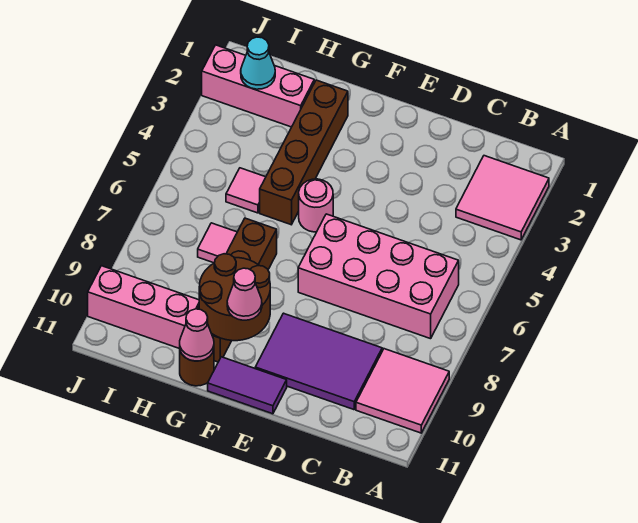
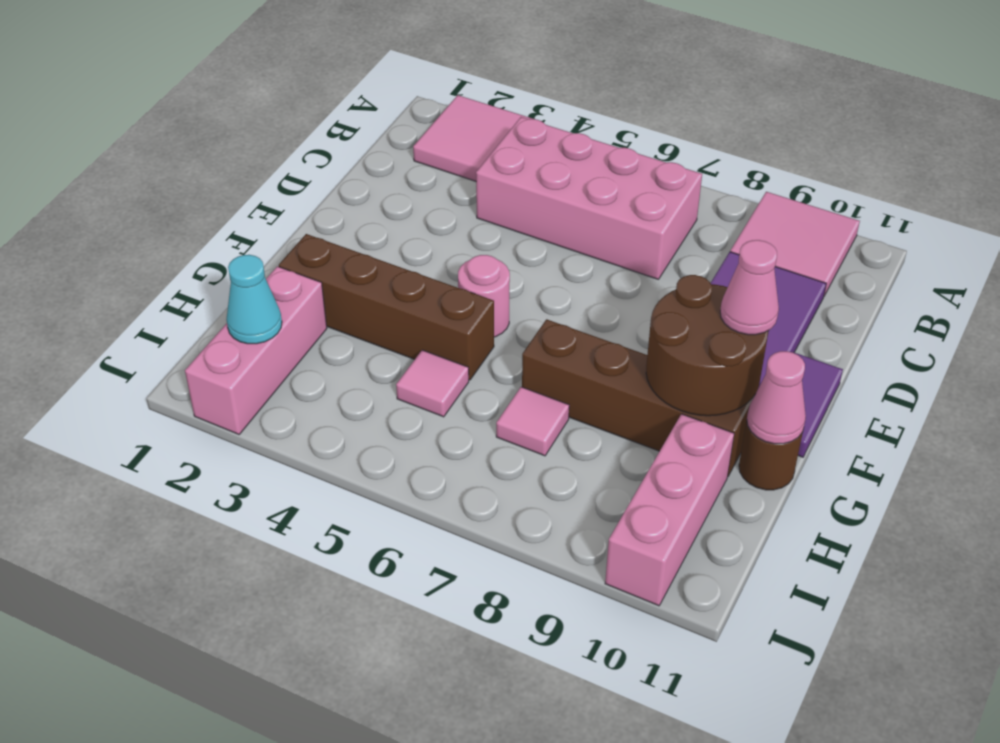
pink 2x4 brick [298,214,459,339] -> pink 2x4 brick turned to [476,117,702,279]

